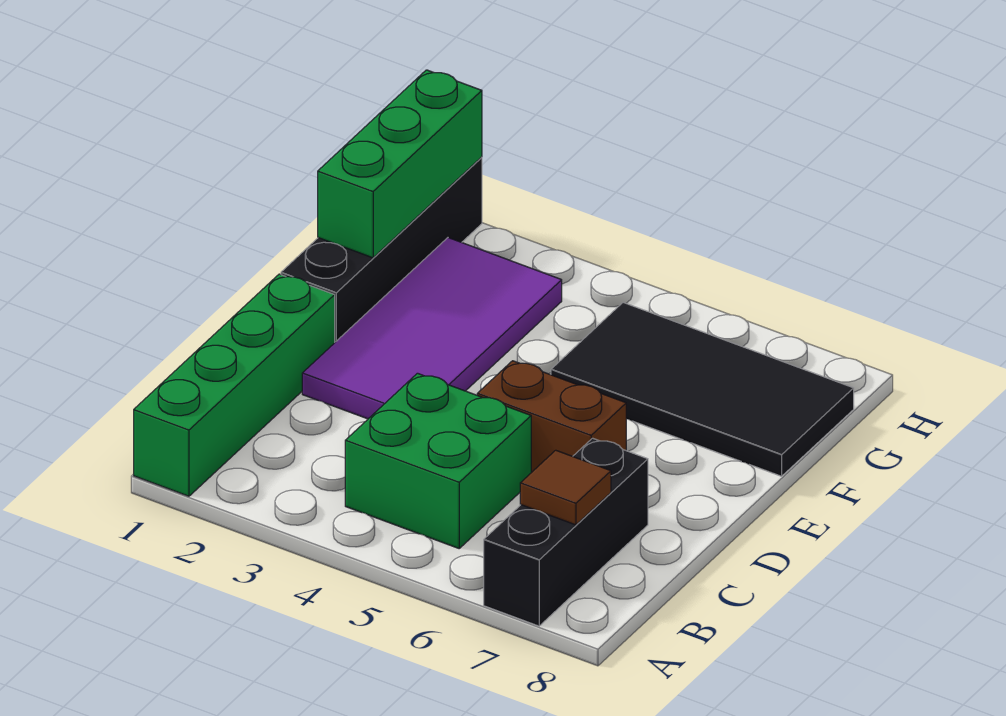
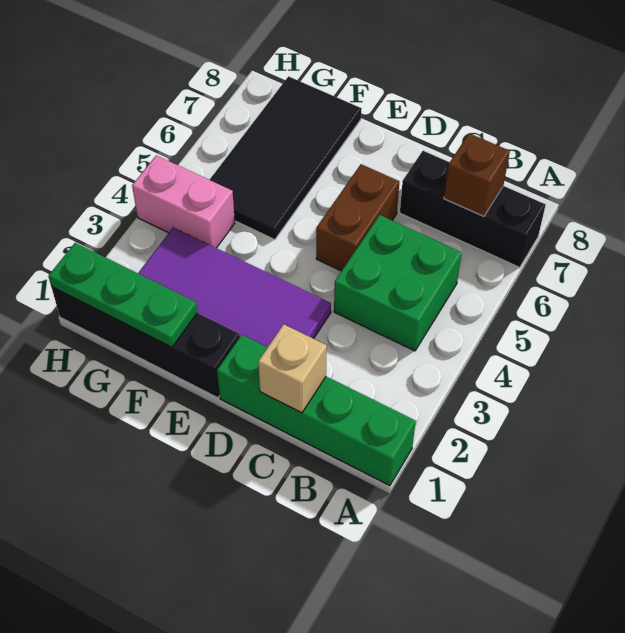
brown 1x1 tile [520,450,611,525] -> brown 1x1 brick [444,133,510,217]
none -> tan 1x1 brick [258,324,327,413]
green 1x3 brick [318,70,482,258] -> green 1x3 plate [48,243,197,347]
none -> pink 1x2 brick [132,155,235,248]

